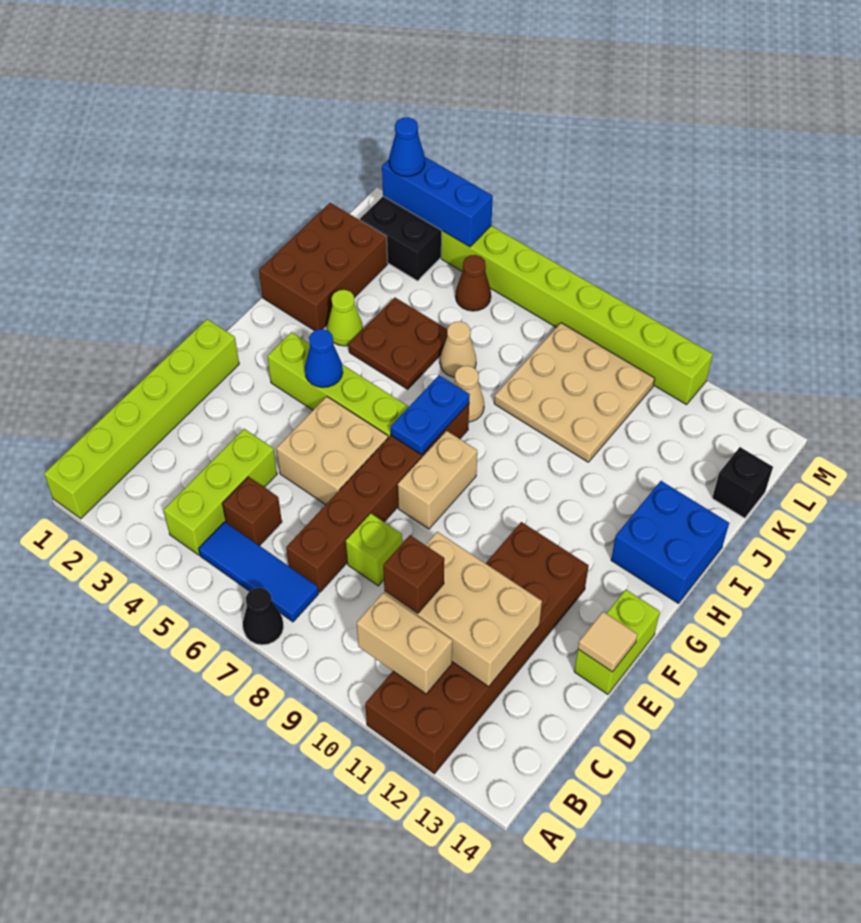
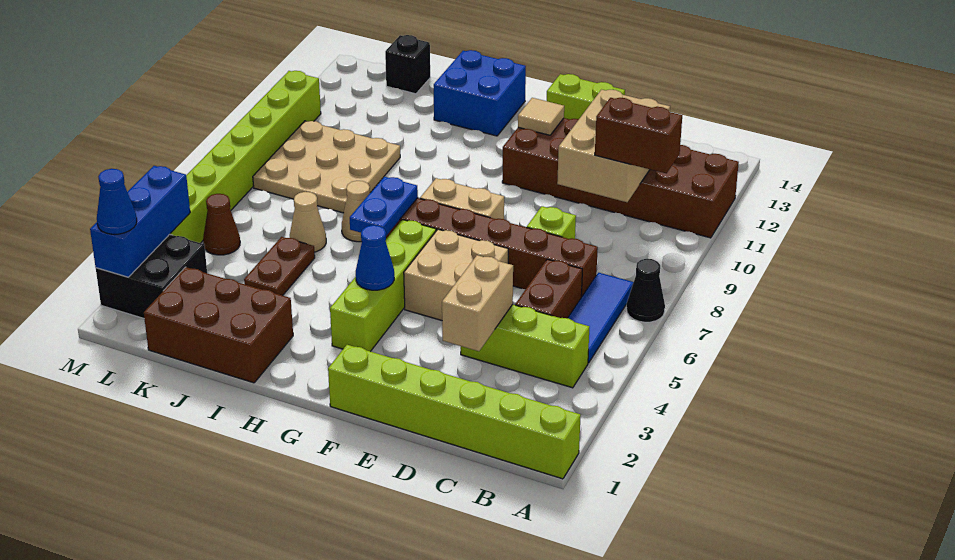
tan 1x2 brick [357,593,452,694] -> tan 1x2 brick moved to [442,255,513,351]
brown 1x1 brick [223,477,282,546] -> brown 1x2 brick [515,259,582,318]
brown 1x1 brick [383,535,444,613] -> brown 1x2 brick [595,98,682,173]
tan 1x1 tile [578,612,638,672] -> tan 1x1 tile moved to [518,98,564,135]
blue 1x2 plate [391,375,470,455] -> blue 1x2 plate turned to [350,177,418,236]
lime 1x1 cone [327,290,363,346] -> none
brown 2x2 plate [349,298,447,389] -> brown 1x2 plate [244,237,315,296]

